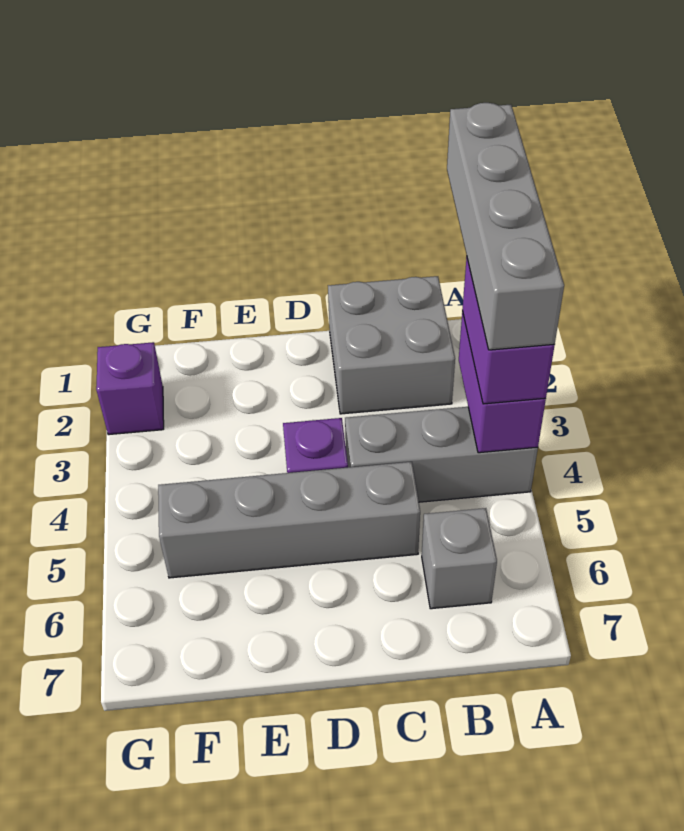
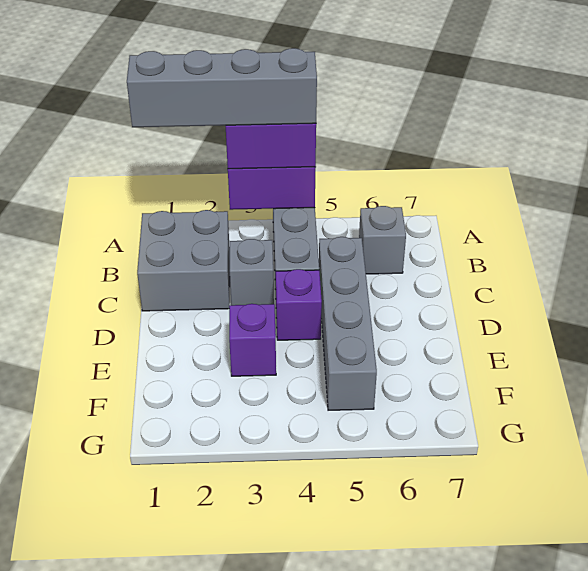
none -> grey 1x1 brick [230,239,274,305]
purple 1x1 brick [96,342,164,435] -> purple 1x1 brick moved to [229,304,276,376]

